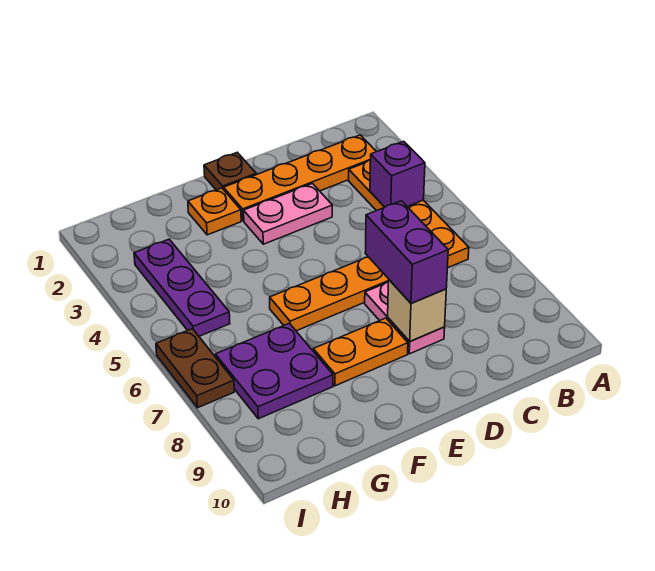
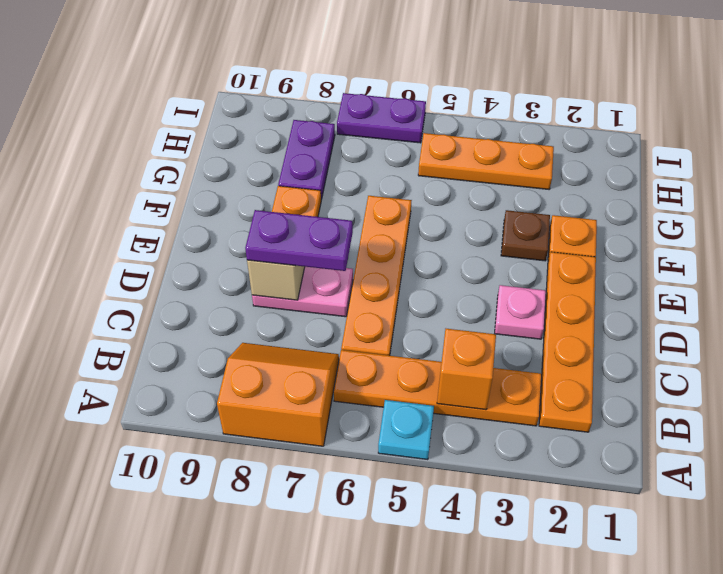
none -> cyan 1x1 plate [378,400,434,460]
none -> orange 2x2 slope [217,343,339,446]
purple 1x1 brick [370,141,425,207] -> orange 1x1 brick [437,329,496,410]
pink 1x2 plate [244,184,332,244] -> pink 1x1 plate [495,285,546,339]
purple 1x2 brick [365,201,448,303] -> purple 1x2 plate [245,210,353,271]
brown 1x1 plate [204,152,256,190] -> brown 1x1 plate moved to [501,210,550,261]
purple 2x2 plate [215,323,333,419] -> purple 1x2 plate [278,120,335,200]
purple 1x3 plate [134,239,230,336] -> orange 1x3 plate [418,133,554,189]
brown 1x2 plate [156,329,234,408] -> purple 1x2 plate [337,93,426,143]

